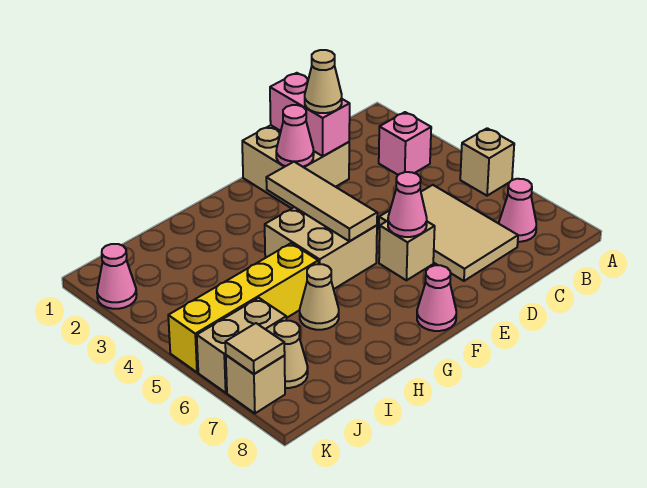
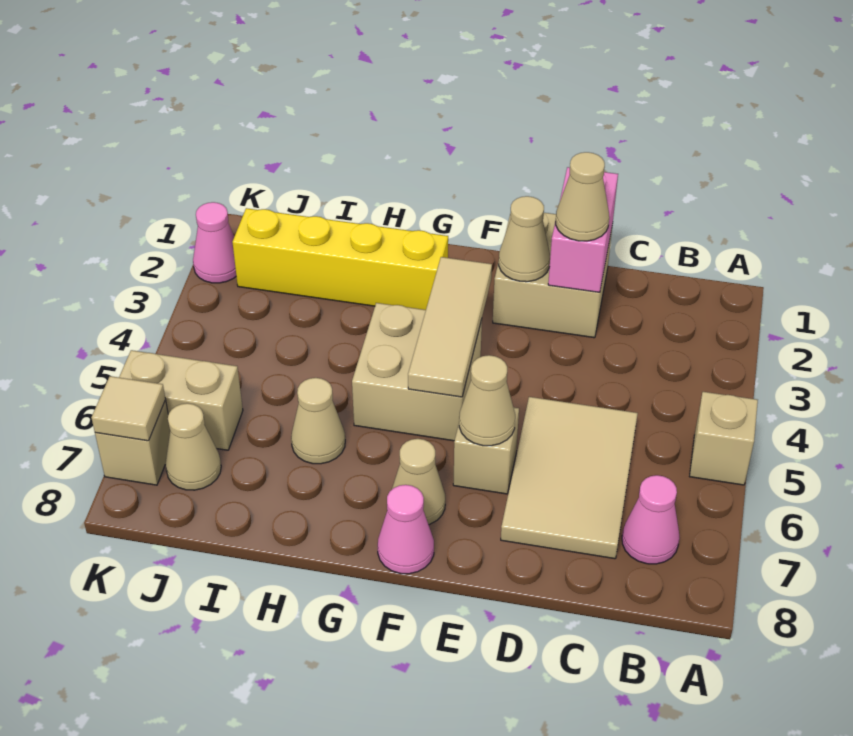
pink 1x1 brick [379,112,431,175] -> none
pink 1x1 cone [276,105,314,167] -> tan 1x1 cone [499,196,550,282]
pink 1x1 cone [388,172,427,237] -> tan 1x1 cone [459,355,515,446]
none -> tan 1x1 cone [392,439,445,525]
yellow 1x4 brick [168,243,318,372] -> yellow 1x4 brick moved to [233,208,448,310]

